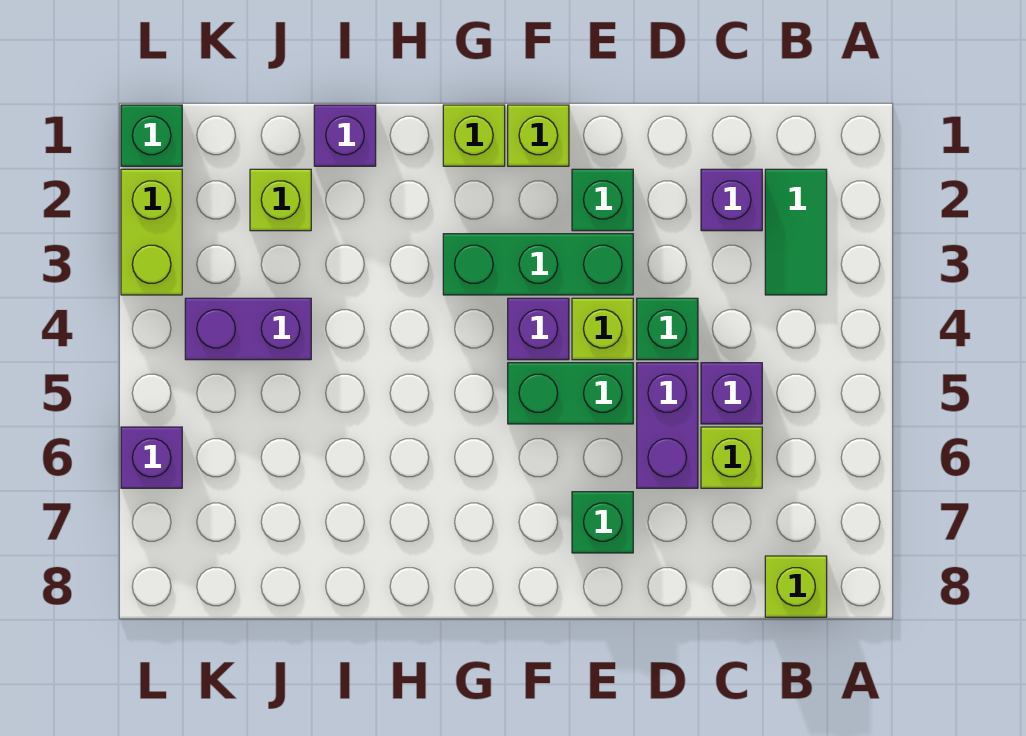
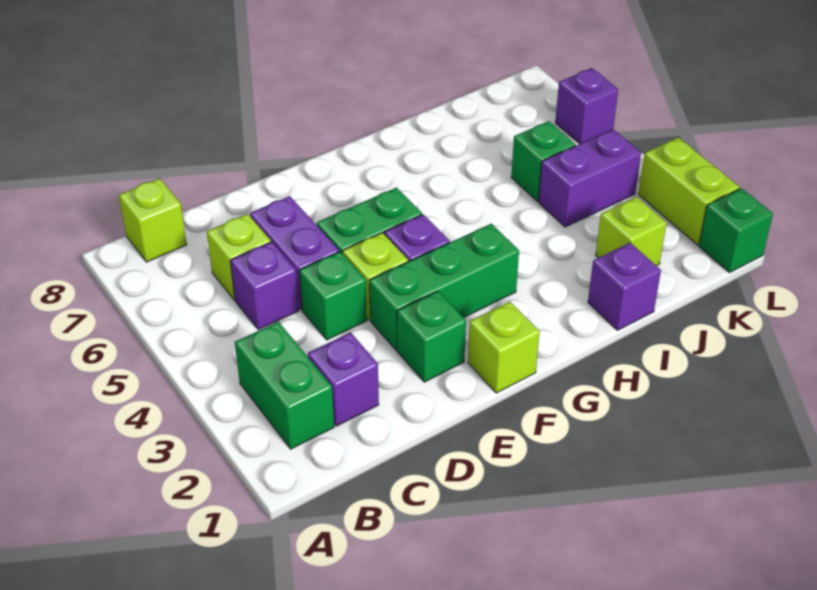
green 1x2 tile [765,169,827,295] -> green 1x2 brick [235,322,334,449]
green 1x1 brick [572,492,633,553] -> green 1x1 brick moved to [511,121,576,201]
lime 1x1 brick [443,105,505,166] -> none

